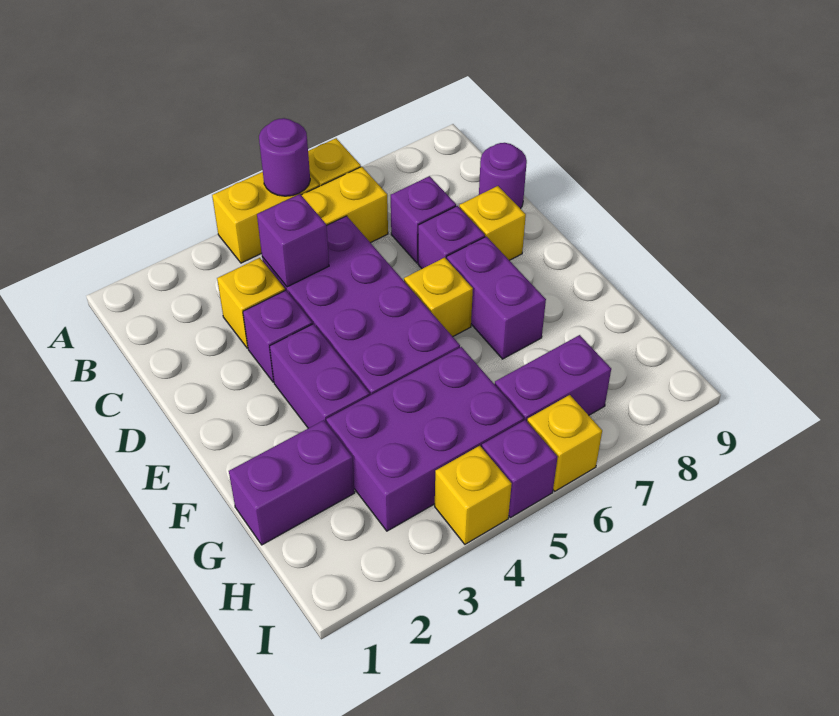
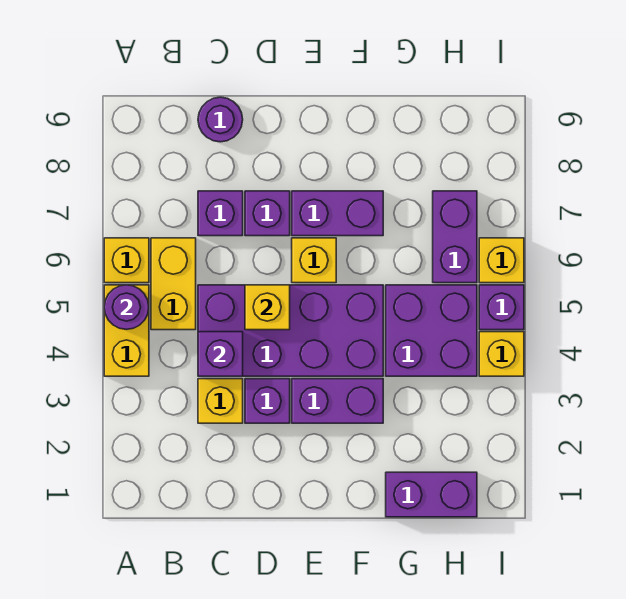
yellow 1x1 brick [459,186,526,260] -> yellow 1x1 brick moved to [245,285,290,330]
purple 1x2 brick [229,420,355,545] -> purple 1x2 brick turned to [386,472,477,517]
purple 2x3 brick [326,347,524,531] -> purple 2x2 brick [386,285,477,376]

